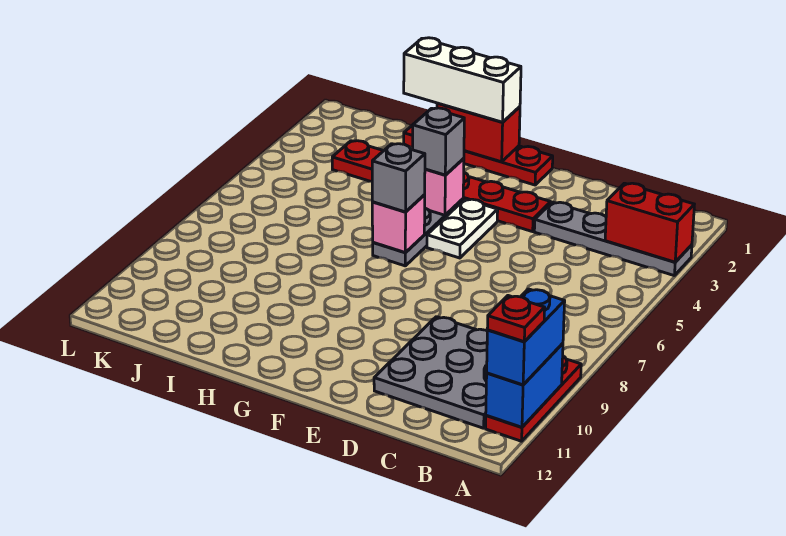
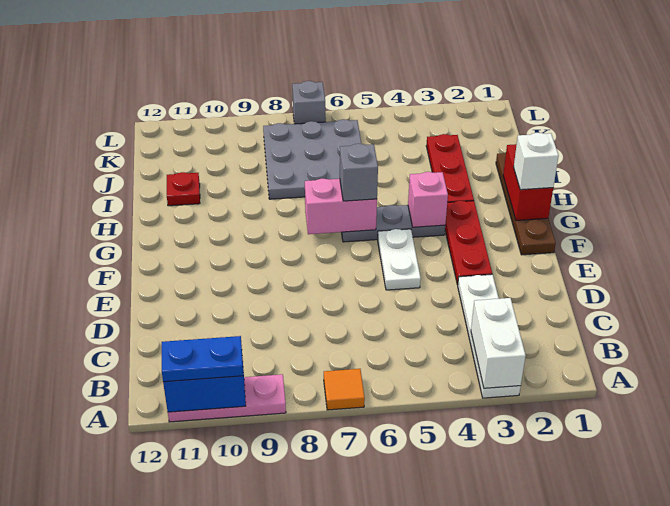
grey 1x4 plate [534,202,692,275] -> white 1x4 plate [458,274,521,398]
red 1x2 brick [605,183,694,262] -> white 1x2 brick [471,298,526,388]
none -> orange 1x1 tile [324,369,365,410]
red 1x3 plate [486,356,581,441] -> pink 1x3 plate [168,374,286,422]
blue 1x2 brick [487,289,565,385] -> blue 1x2 plate [162,336,243,382]
red 1x1 plate [487,296,545,342] -> red 1x1 plate moved to [167,172,200,206]
grey 3x3 plate [374,317,487,428] -> grey 3x3 plate moved to [263,119,361,199]
red 1x4 plate [404,121,553,185] -> brown 1x4 plate [496,153,556,255]
white 1x2 plate [427,199,498,258] -> white 1x2 plate turned to [378,229,421,290]
white 1x3 brick [404,38,521,122] -> white 1x1 brick [514,133,559,190]
grey 1x1 brick [413,108,464,175] -> grey 1x1 brick moved to [292,81,326,124]
pink 1x1 brick [372,195,425,253] -> pink 1x2 brick [305,179,377,234]

